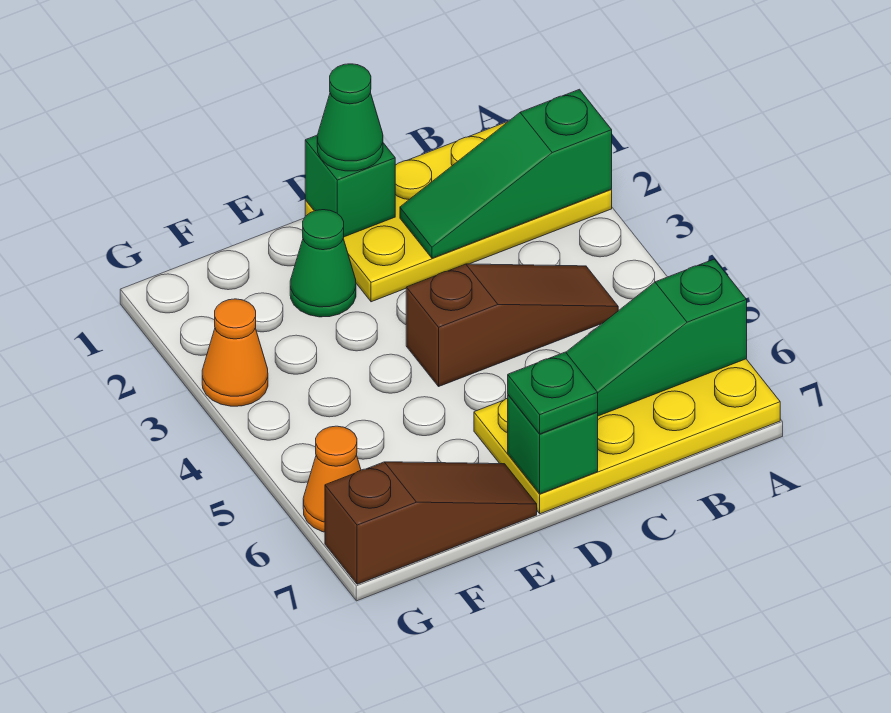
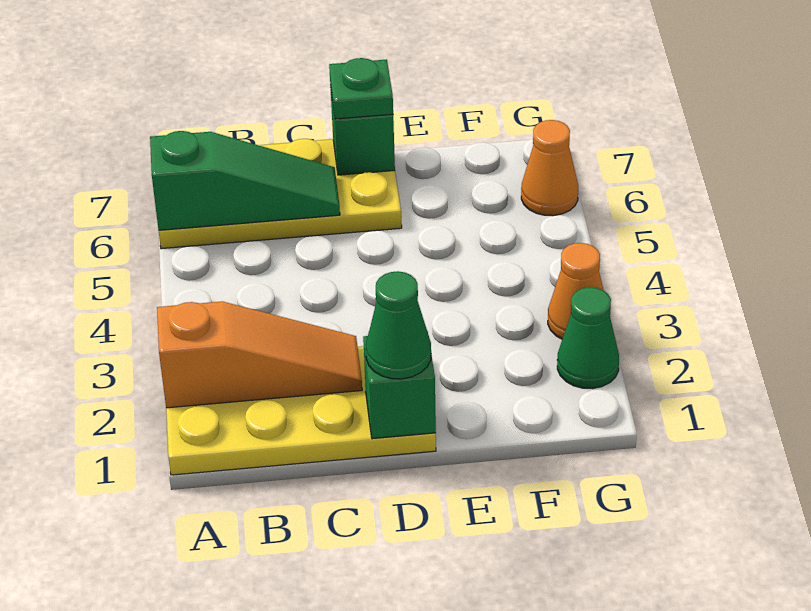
green 1x3 slope [400,89,612,258] -> orange 1x3 slope [157,302,362,408]
brown 1x3 slope [406,264,618,386] -> none
green 1x1 cone [290,210,356,317] -> green 1x1 cone moved to [557,287,619,389]
brown 1x3 slope [325,462,537,584] -> none

